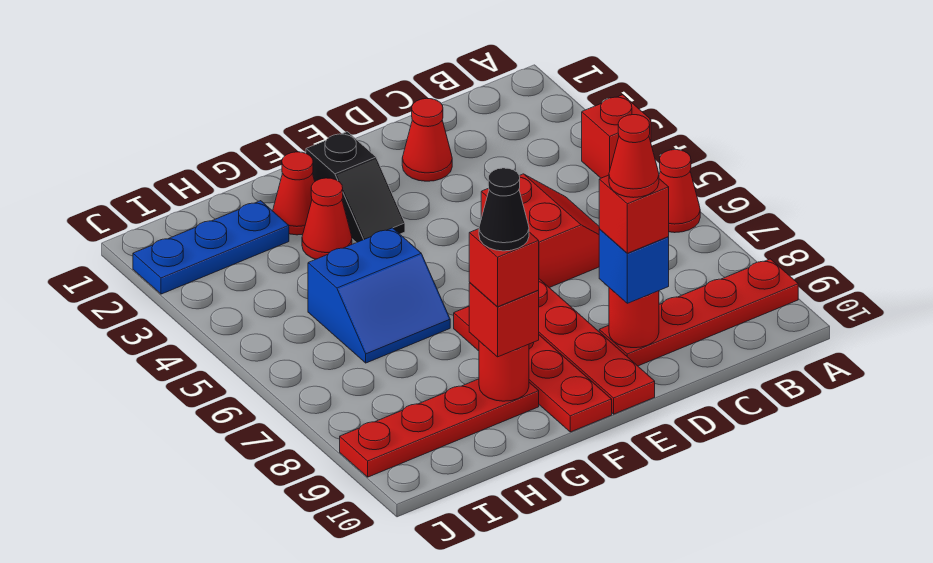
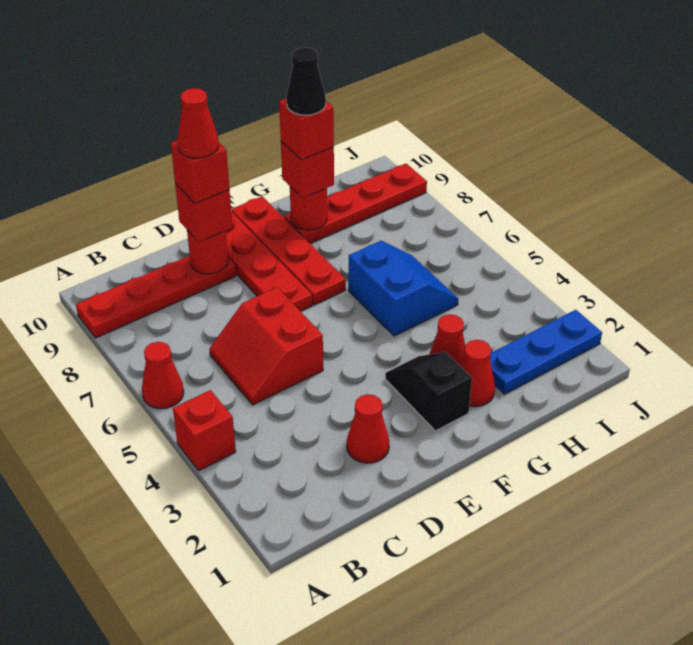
blue 1x1 brick [599,229,669,303] -> red 1x1 brick [175,184,232,242]
blue 2x2 slope [308,228,450,363] -> blue 2x2 slope turned to [348,241,458,336]

